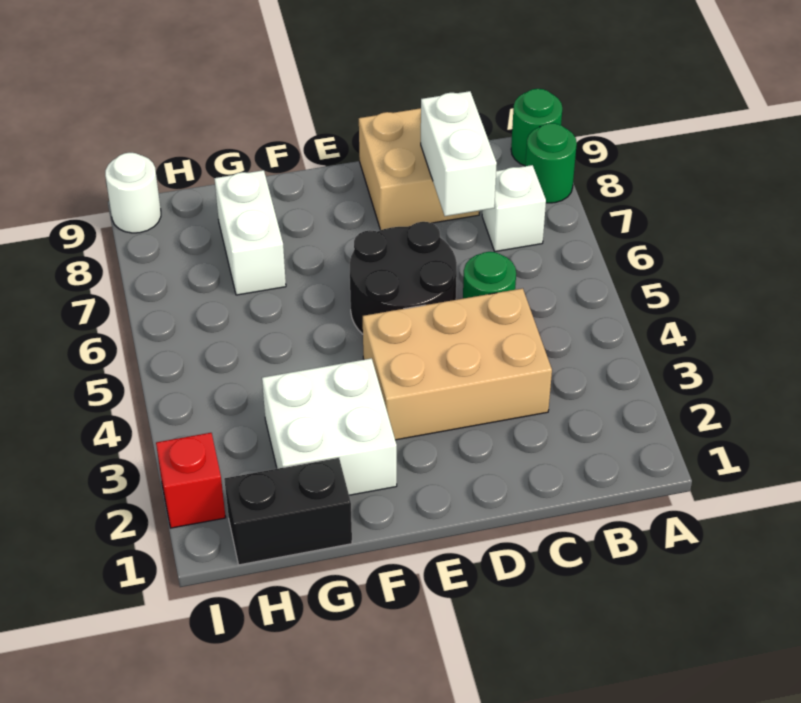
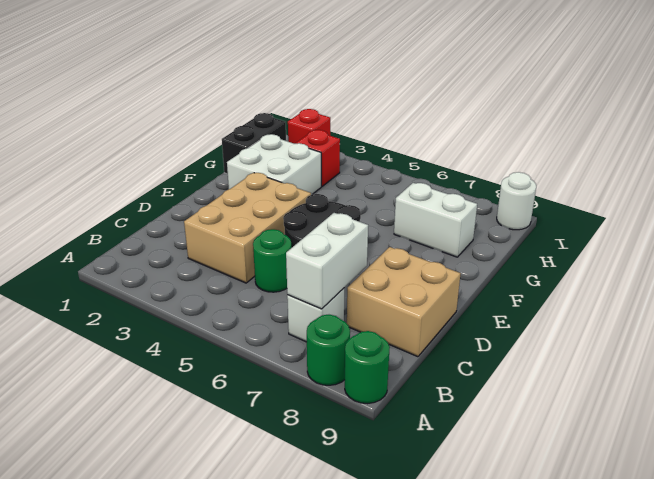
white 1x2 brick [421,91,497,216] -> white 1x2 brick turned to [286,213,368,309]
none -> red 1x1 brick [296,130,340,186]

